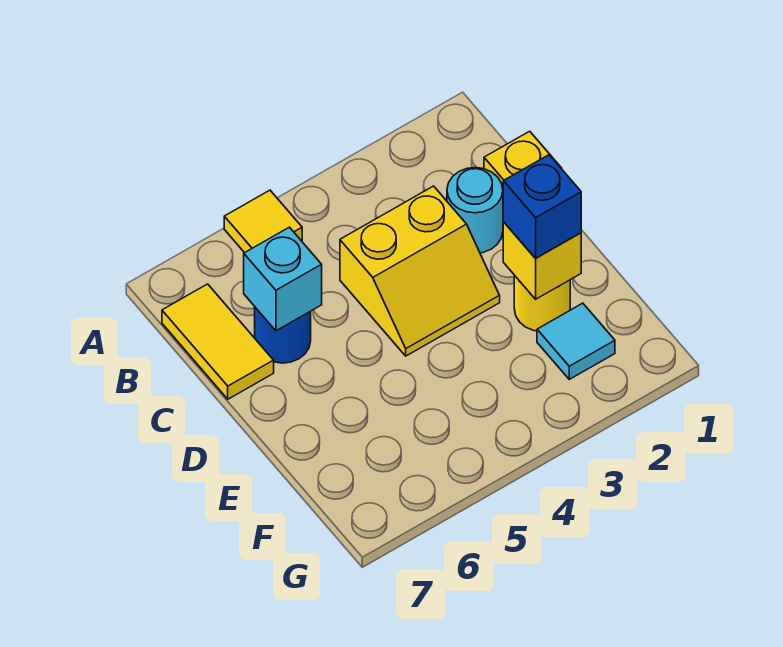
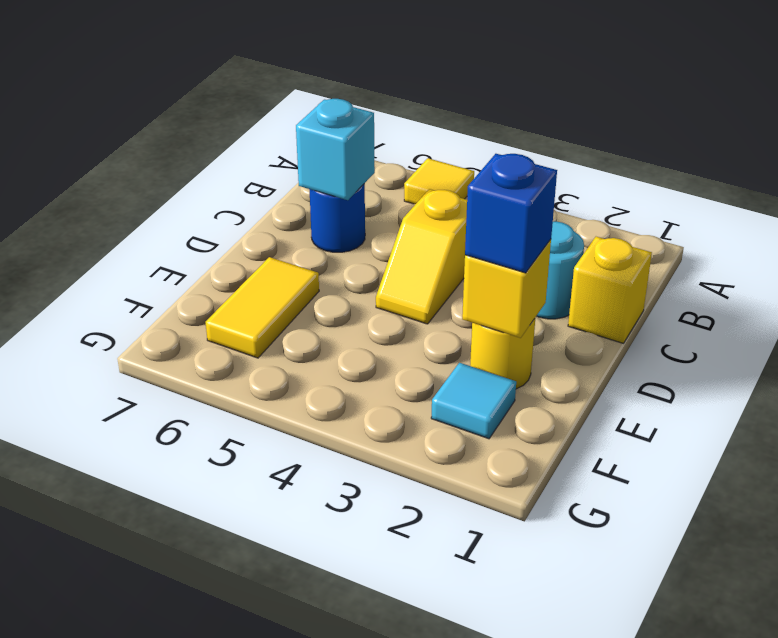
yellow 1x2 tile [162,284,274,399] -> yellow 1x2 tile moved to [206,257,319,358]
yellow 2x2 slope [340,186,500,356] -> yellow 1x2 slope [376,189,467,324]

